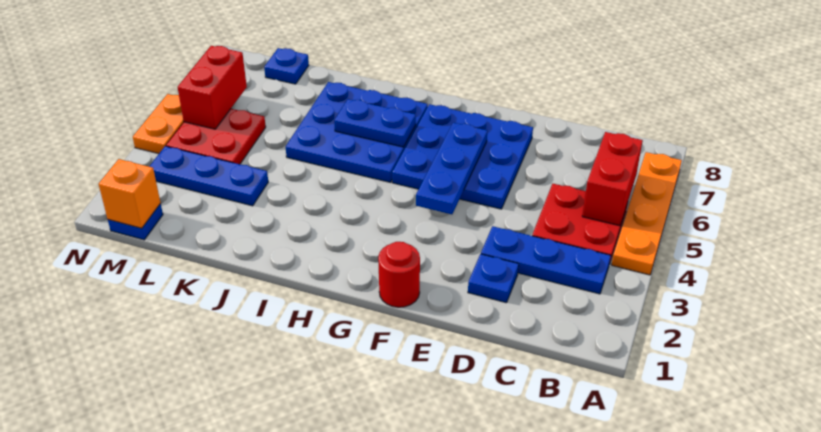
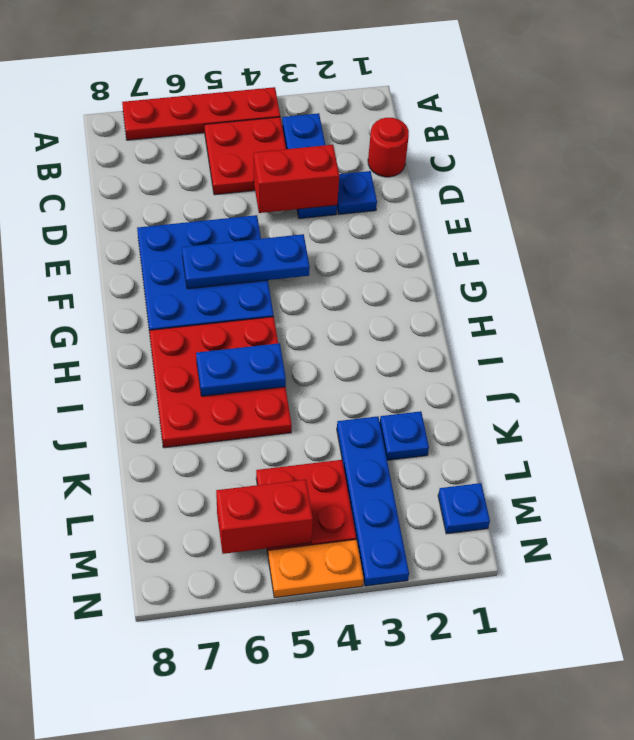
orange 1x4 plate [612,152,682,275] -> red 1x4 plate [122,87,280,140]
red 1x2 brick [582,132,643,226] -> red 1x2 brick moved to [254,145,339,213]
red 1x1 round brick [378,242,420,307] -> red 1x1 round brick moved to [368,118,409,177]
blue 3x3 plate [286,82,428,182] -> red 3x3 plate [149,317,292,448]
blue 1x2 plate [334,99,416,147] -> blue 1x2 plate turned to [196,343,286,396]
blue 1x3 plate [149,146,268,206] -> blue 1x4 plate [337,416,409,586]
blue 1x1 plate [264,48,309,84] -> blue 1x1 plate moved to [380,411,429,460]
orange 1x1 brick [99,159,161,228] -> none

